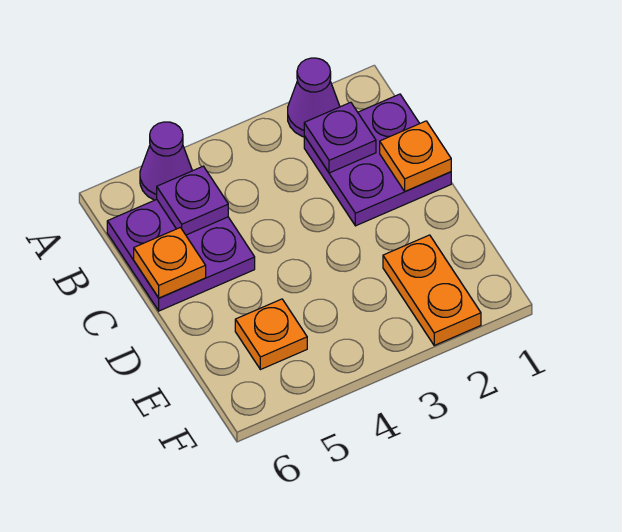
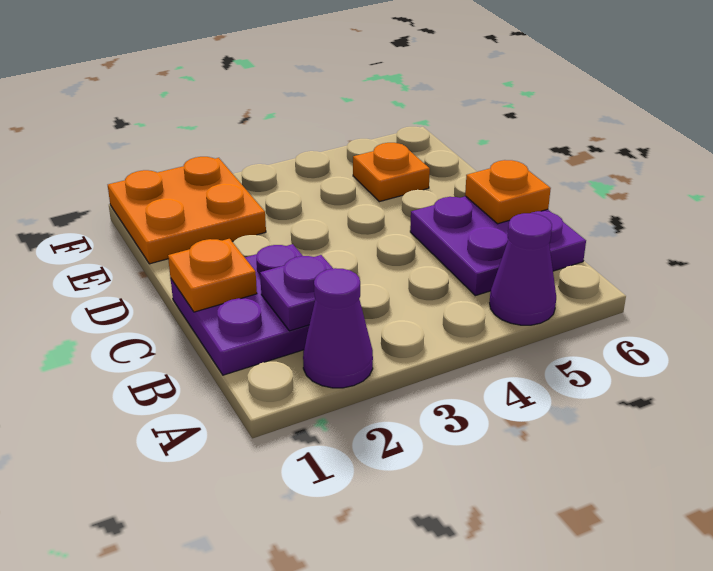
purple 1x1 plate [157,166,228,235] -> none
orange 1x2 plate [383,235,481,345] -> orange 2x2 plate [108,157,266,264]

